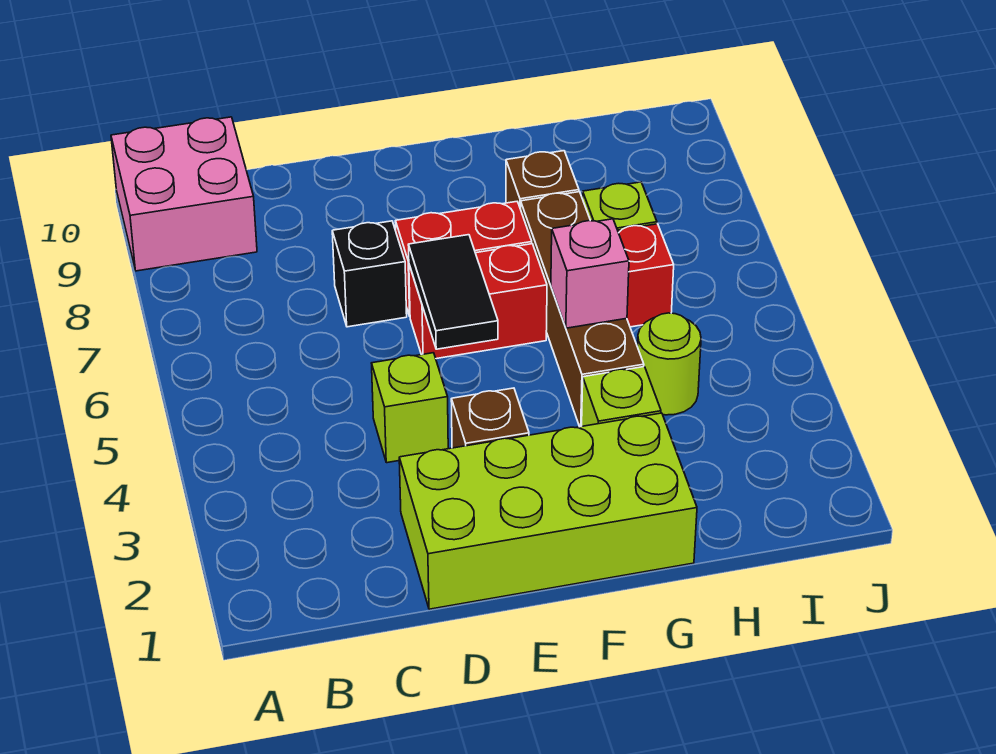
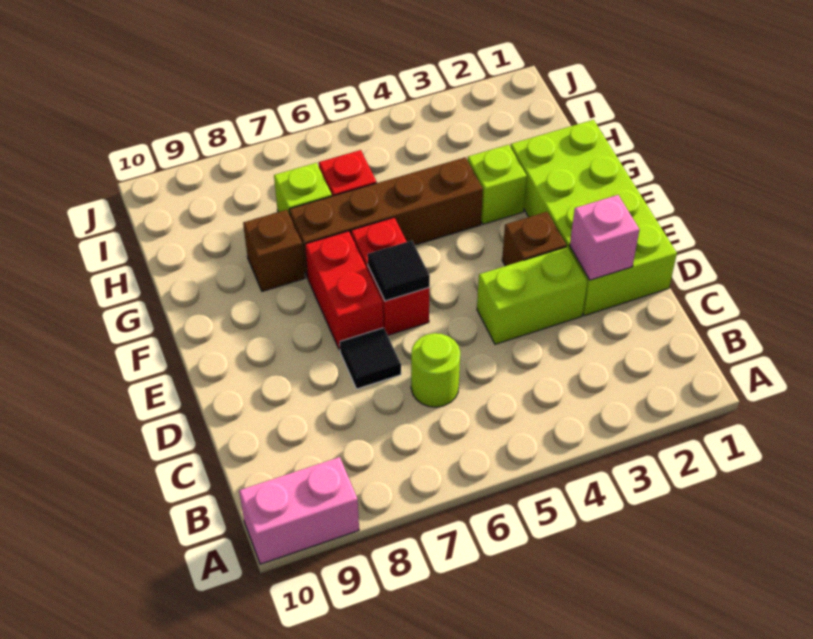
pink 2x2 brick [111,117,257,271] -> pink 1x2 brick [239,457,359,564]
lime 1x1 brick [372,353,448,463] -> lime 1x2 brick [477,247,587,344]
black 1x1 brick [332,221,407,327] -> black 1x1 tile [340,328,401,389]
black 1x2 tile [408,235,498,349] -> black 1x1 tile [368,241,430,301]
pink 1x1 brick [551,219,629,328] -> pink 1x1 brick moved to [570,195,640,280]
lime 1x1 round brick [637,313,701,415] -> lime 1x1 round brick moved to [411,333,460,407]

